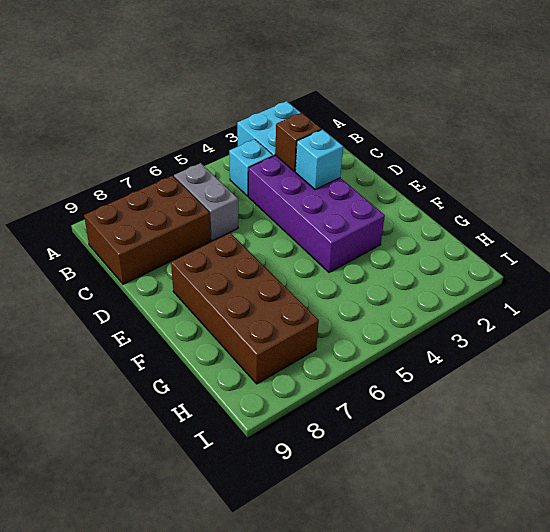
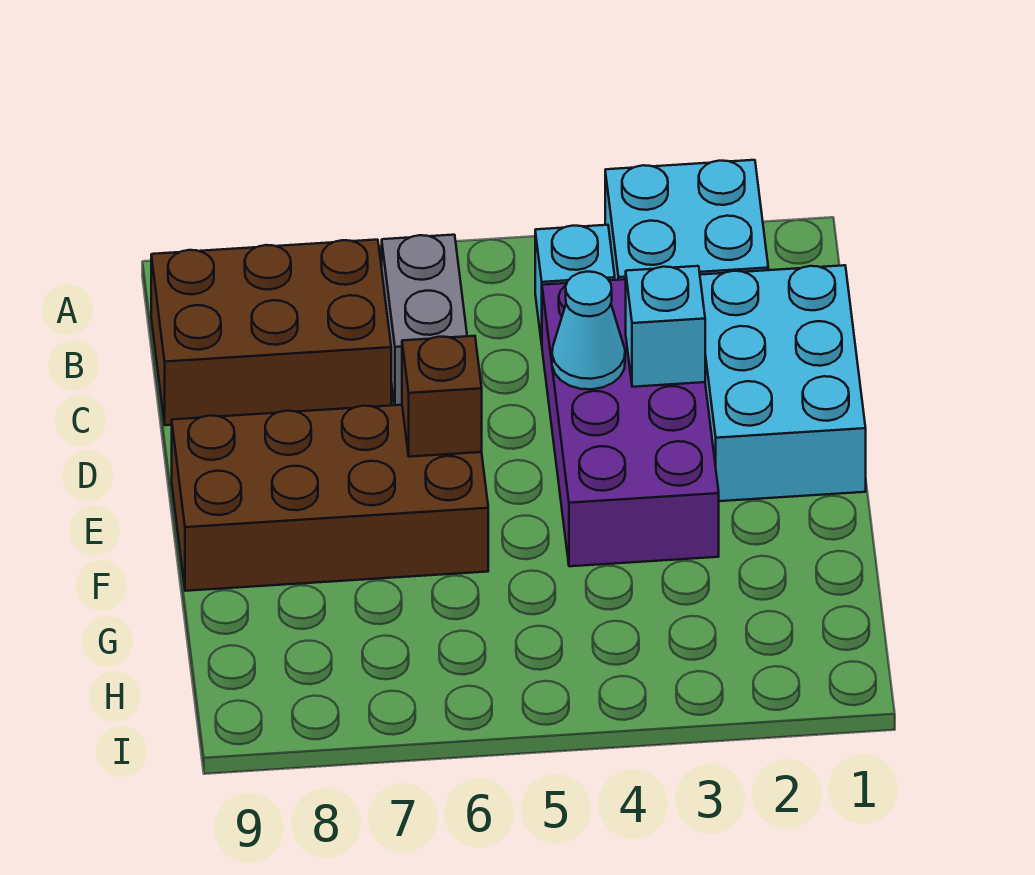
none -> cyan 2x3 brick [700,265,866,501]
brown 1x1 brick [275,113,322,171] -> brown 1x1 brick moved to [402,336,482,457]
none -> cyan 1x1 cone [552,272,625,389]
brown 2x4 brick [171,233,319,384] -> brown 2x4 brick turned to [172,405,488,591]

